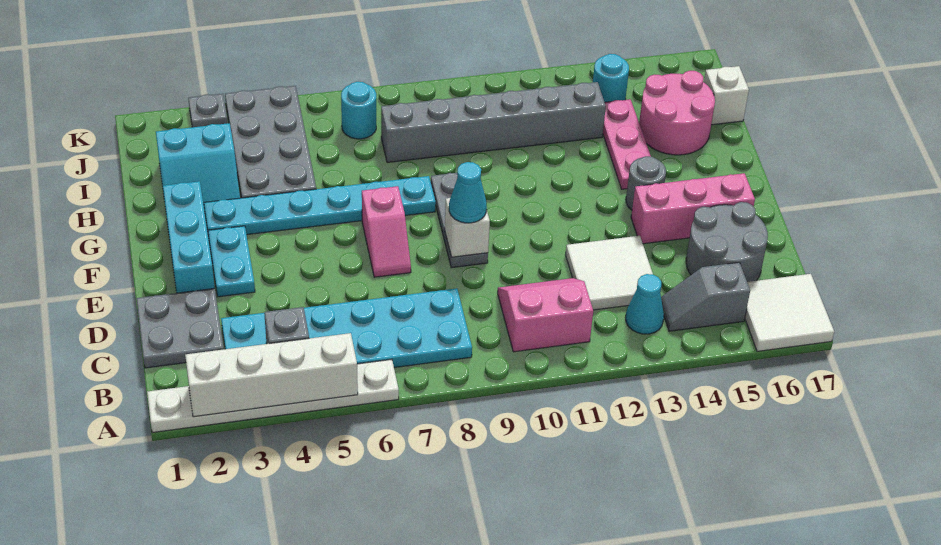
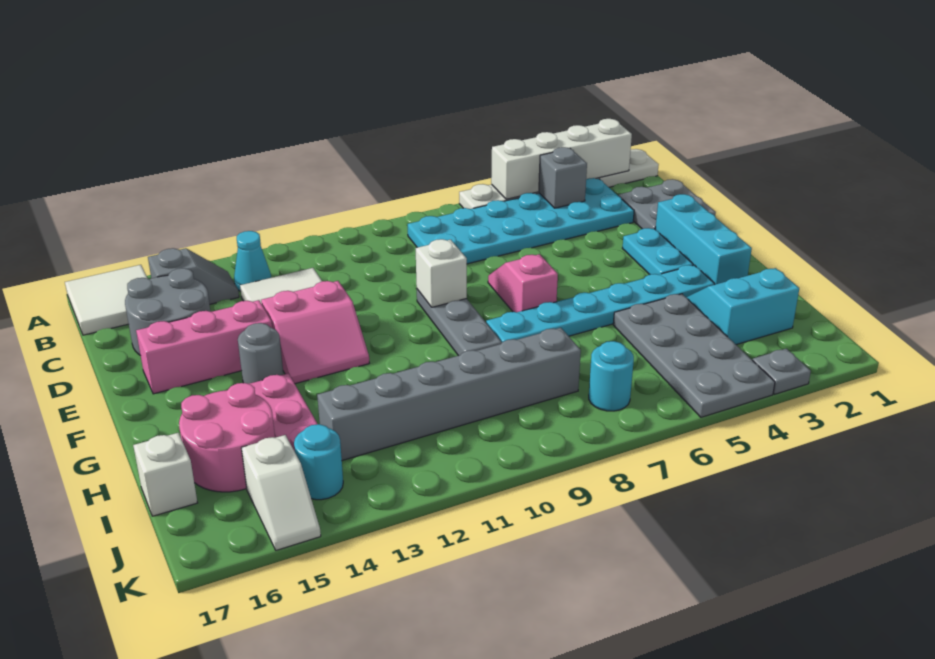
pink 2x2 slope [498,278,593,352] -> pink 2x2 slope moved to [261,281,369,384]
cyan 1x1 cone [449,162,487,223] -> none
none -> white 1x2 slope [241,435,321,550]

